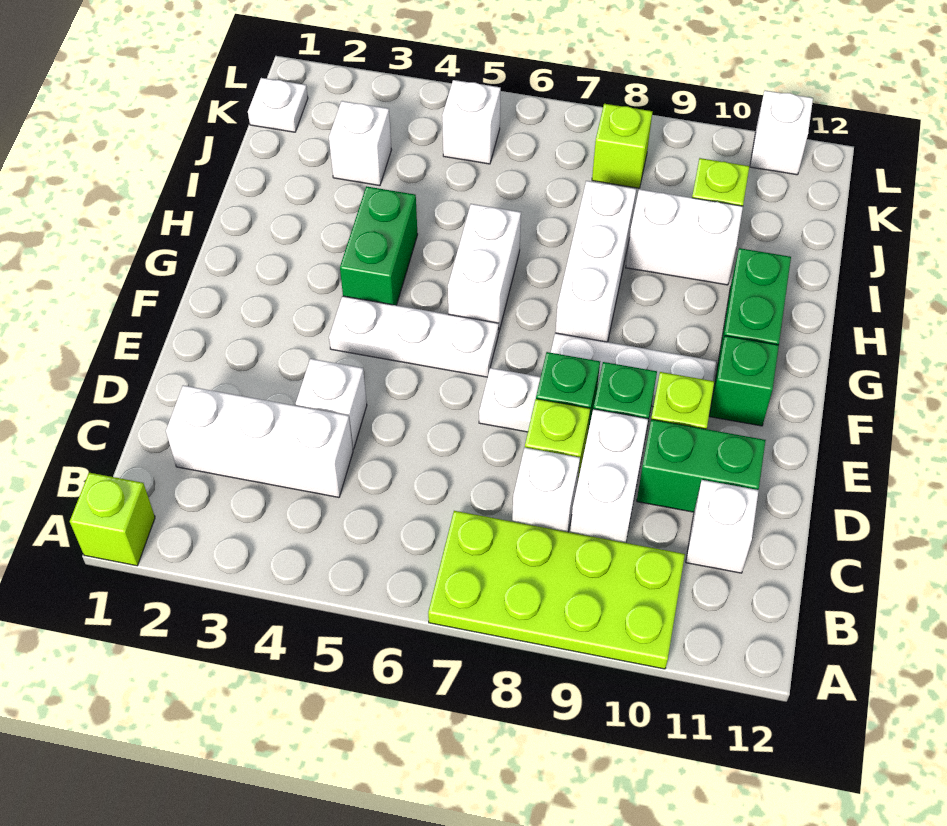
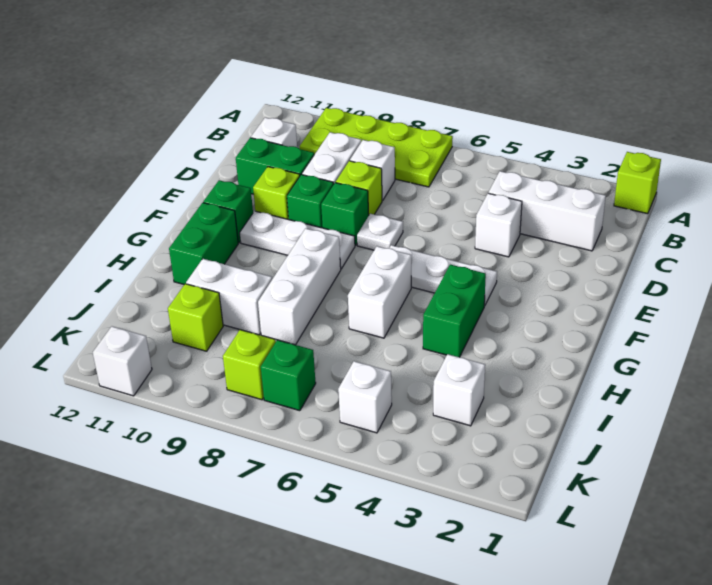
white 1x1 plate [248,78,308,132] -> none
none -> green 1x1 brick [261,340,316,411]

